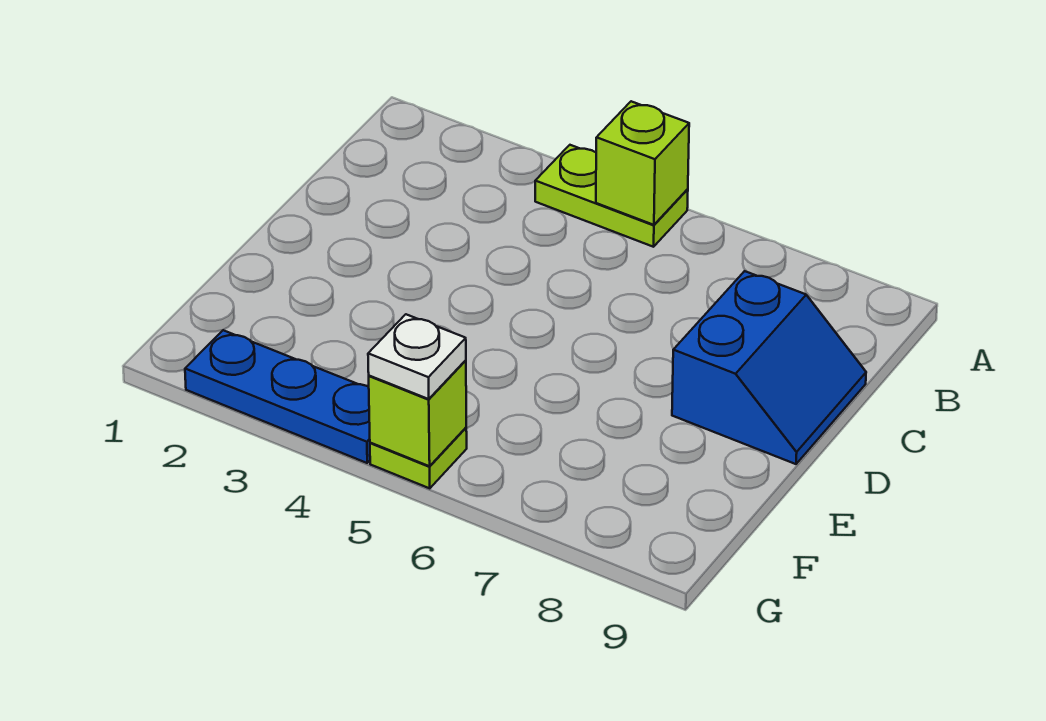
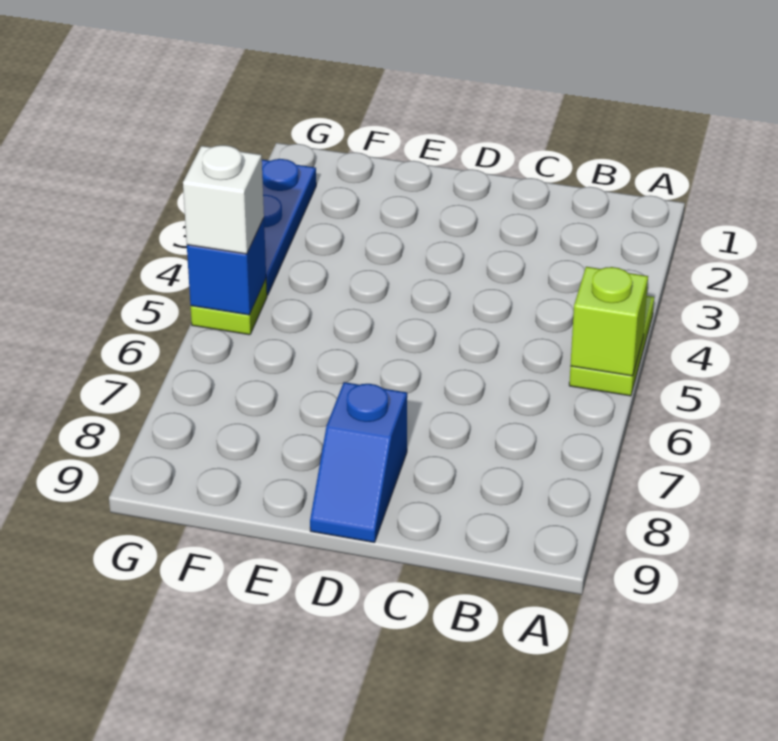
blue 2x2 slope [672,271,866,464] -> blue 1x2 slope [310,382,407,543]
lime 1x1 brick [369,360,466,466] -> blue 1x1 brick [187,218,266,315]
white 1x1 plate [368,314,466,399] -> white 1x1 brick [183,145,264,254]

